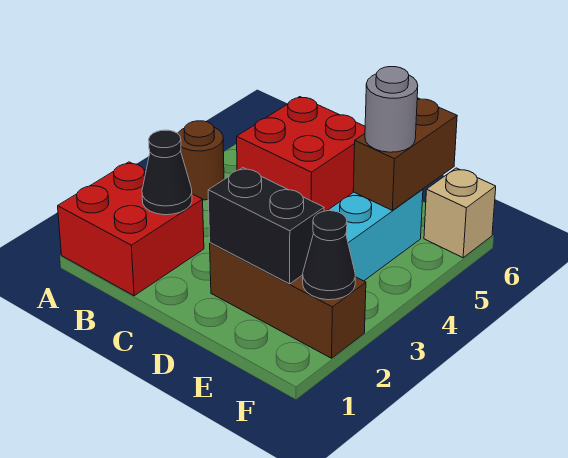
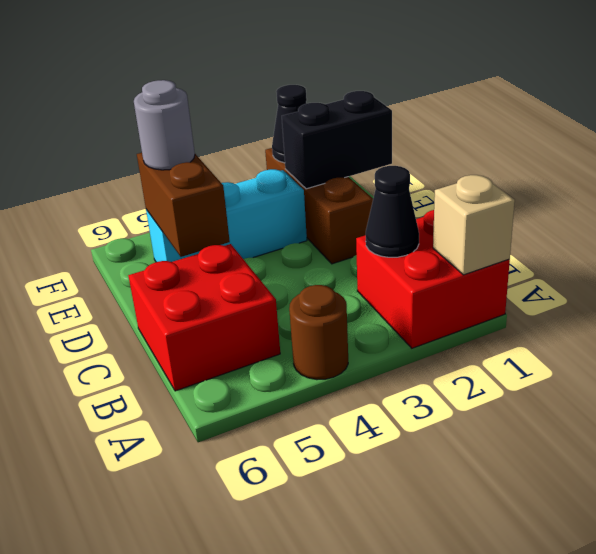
black 1x2 brick [208,168,324,284] -> black 1x2 brick turned to [282,91,392,189]
brown 1x2 brick [353,98,457,210] -> brown 1x2 brick turned to [137,153,230,257]
tan 1x1 brick [424,168,496,258] -> tan 1x1 brick moved to [433,175,515,275]

